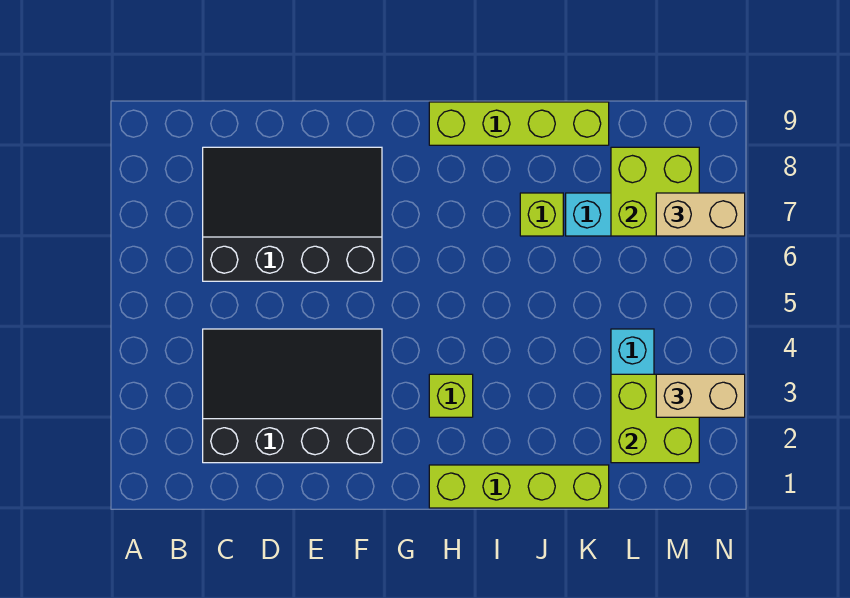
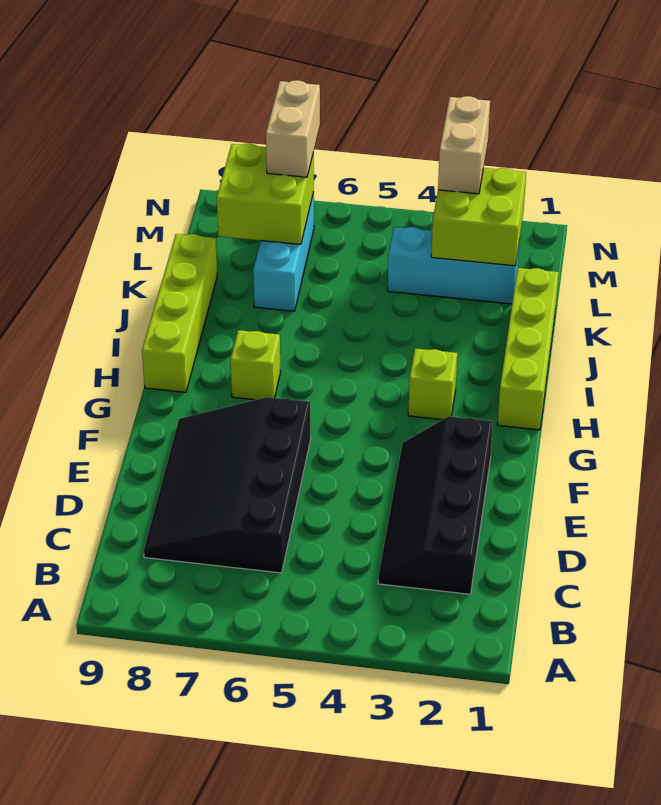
black 3x4 slope [203,329,382,463] -> black 2x4 slope [378,416,493,594]
lime 1x1 brick [520,193,563,236] -> lime 1x1 brick moved to [230,330,281,400]

